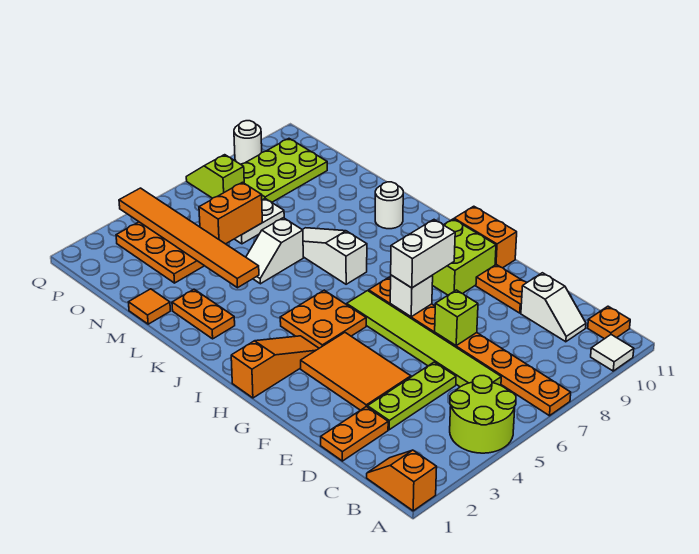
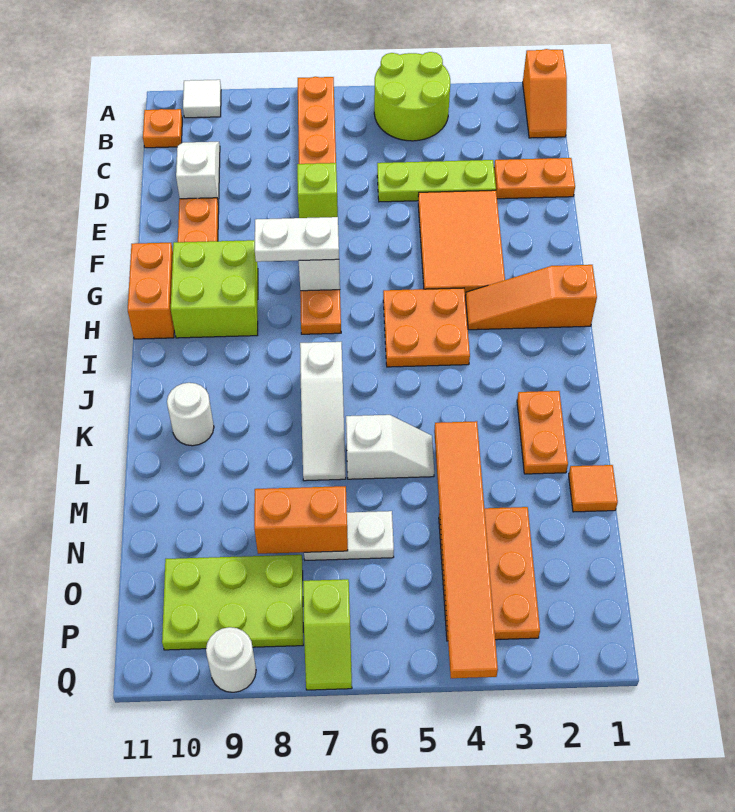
lime 1x6 tile [346,291,501,387] -> none
white 1x2 brick [391,220,455,288] -> white 1x2 plate [255,217,339,262]
orange 1x2 brick [199,182,262,244] -> orange 1x2 brick moved to [254,486,348,554]

